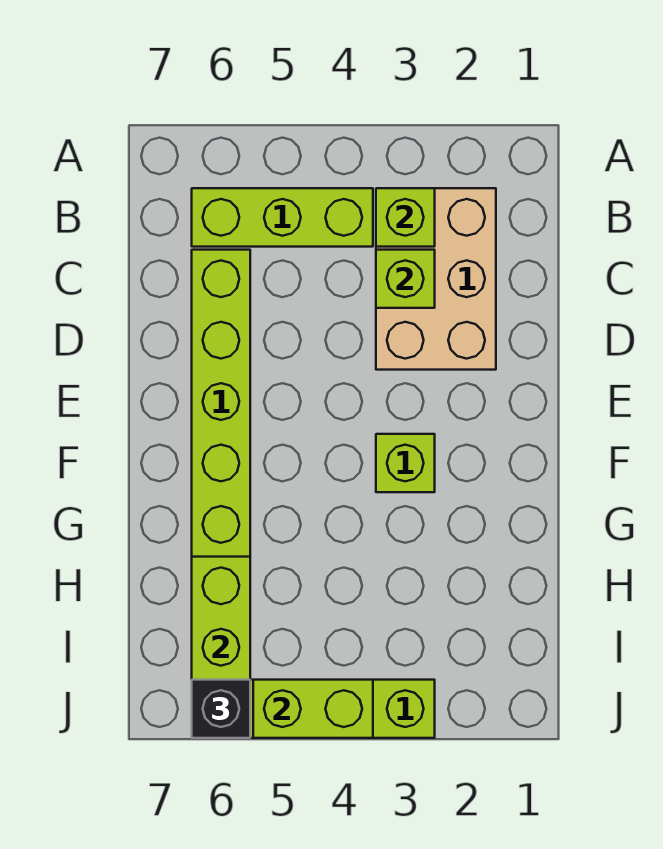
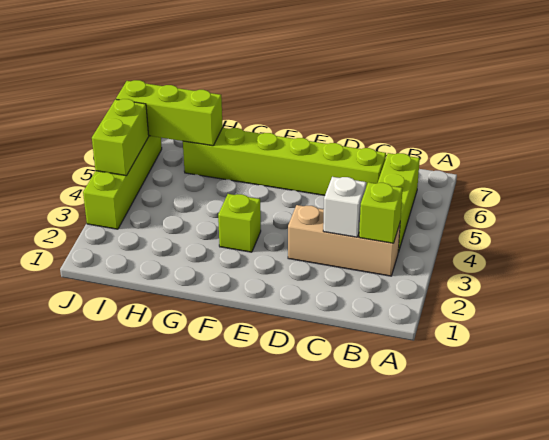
tan 2x3 brick [376,188,496,370] -> tan 1x3 brick [288,205,400,276]
lime 1x1 brick [376,250,435,308] -> white 1x1 brick [323,177,366,237]
black 1x1 brick [192,680,250,738] -> none

